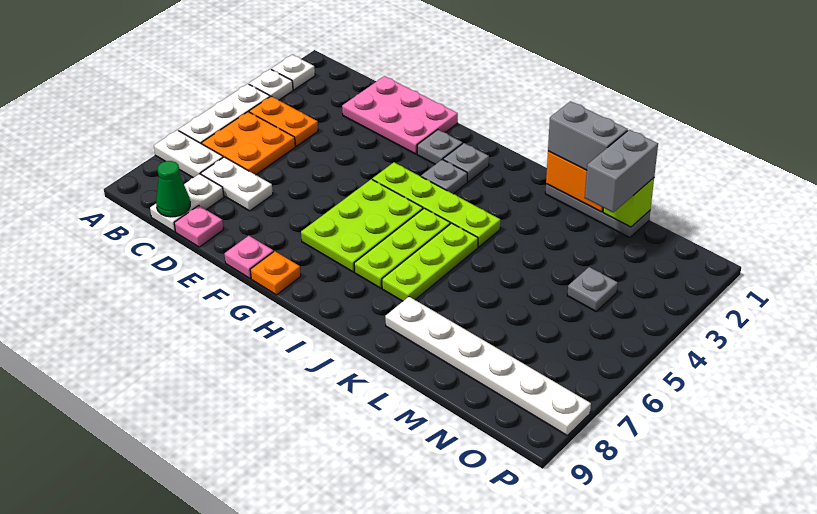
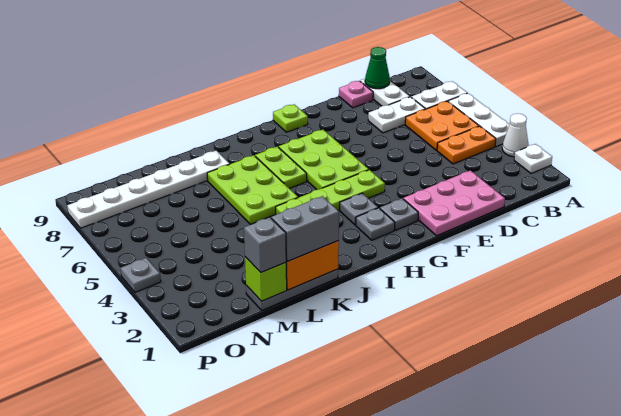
white 1x1 plate [249,69,293,100] -> white 1x1 cone [502,114,529,157]
pink 1x1 plate [224,236,274,279] -> none
orange 1x1 plate [250,251,301,295] -> lime 1x1 plate [273,104,308,132]
lime 1x3 plate [354,208,450,288] -> lime 1x2 plate [255,147,307,189]
lime 1x3 plate [382,223,478,301] -> lime 2x3 plate [207,155,298,224]
grey 1x2 brick [585,130,658,212] -> grey 1x1 brick [244,217,286,272]
grey 1x1 plate [567,267,618,311] -> grey 1x1 plate moved to [121,258,161,292]

